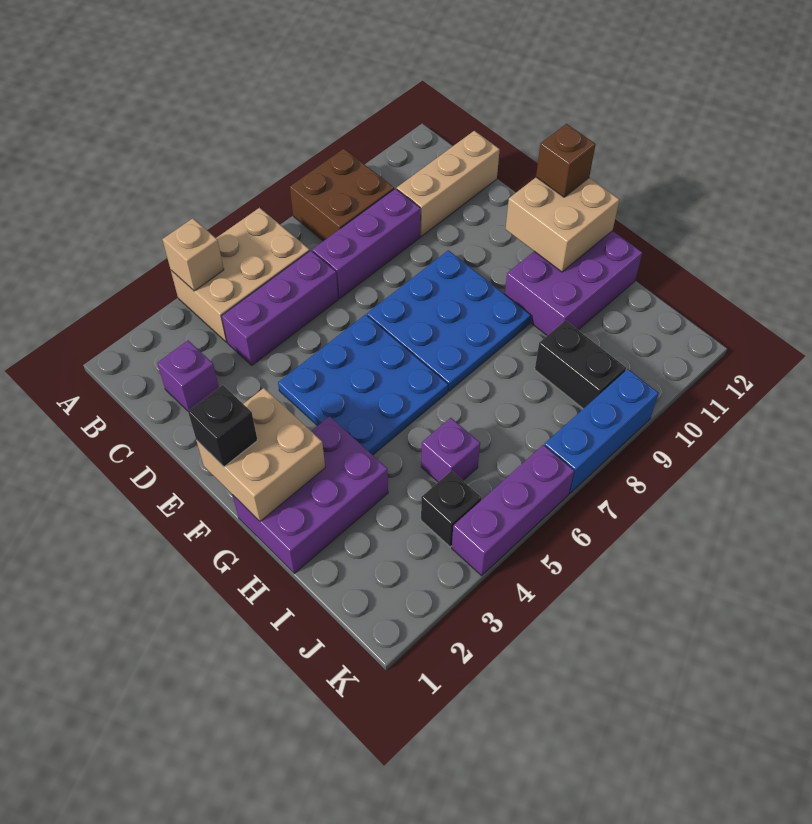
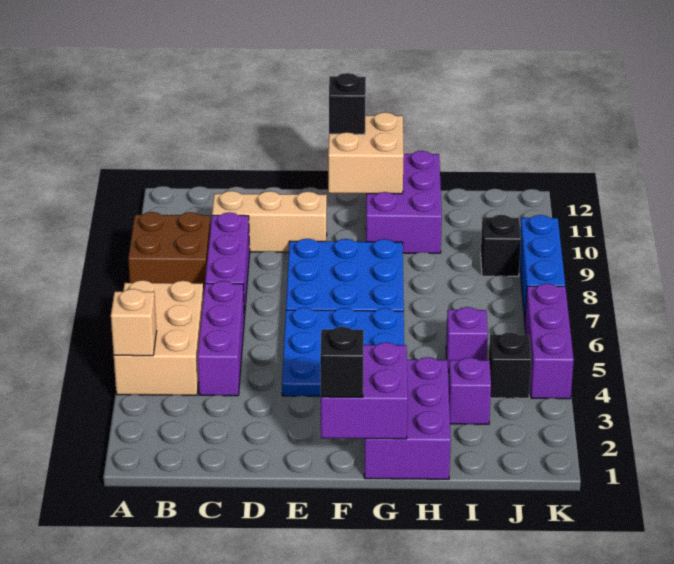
purple 1x1 brick [157,341,219,411] -> purple 1x1 brick moved to [449,358,491,424]
tan 1x3 brick [397,131,500,236] -> tan 1x3 brick turned to [212,191,327,252]
tan 2x2 brick [196,388,325,521] -> purple 2x2 brick [321,342,408,439]
brown 1x1 brick [536,124,596,197] -> black 1x1 brick [329,73,366,134]
black 1x2 brick [535,320,626,409] -> black 1x1 brick [481,215,521,276]

